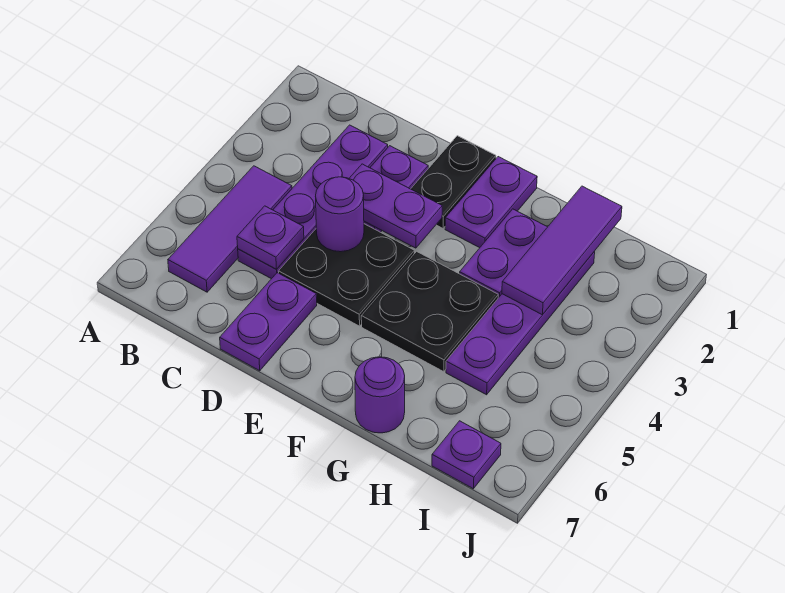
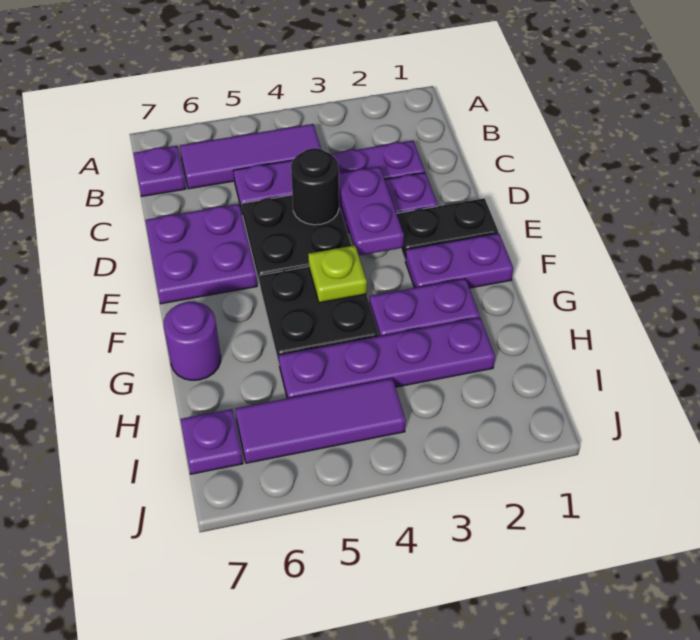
purple 1x1 plate [237,206,304,269] -> purple 1x1 plate moved to [134,146,186,196]
purple 1x1 round brick [316,177,364,252] -> black 1x1 round brick [291,148,339,225]
purple 1x2 plate [220,273,317,371] -> purple 2x2 plate [145,204,257,304]
none -> lime 1x1 plate [308,245,367,303]
purple 1x3 tile [502,186,622,315] -> purple 1x3 tile moved to [235,378,406,463]

